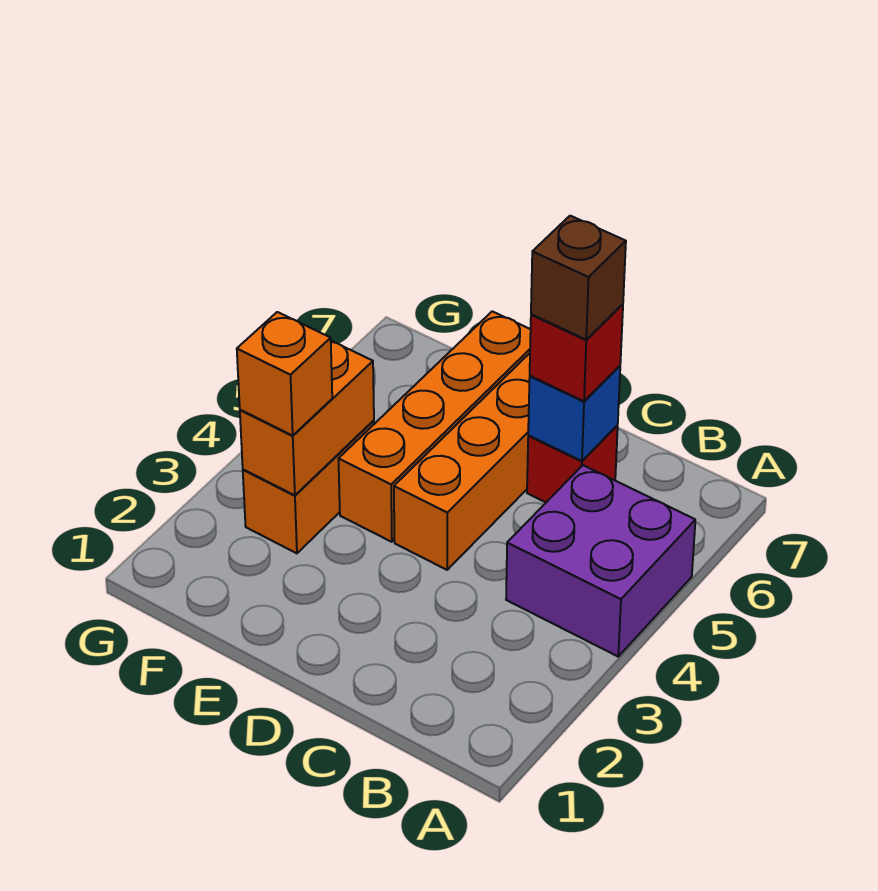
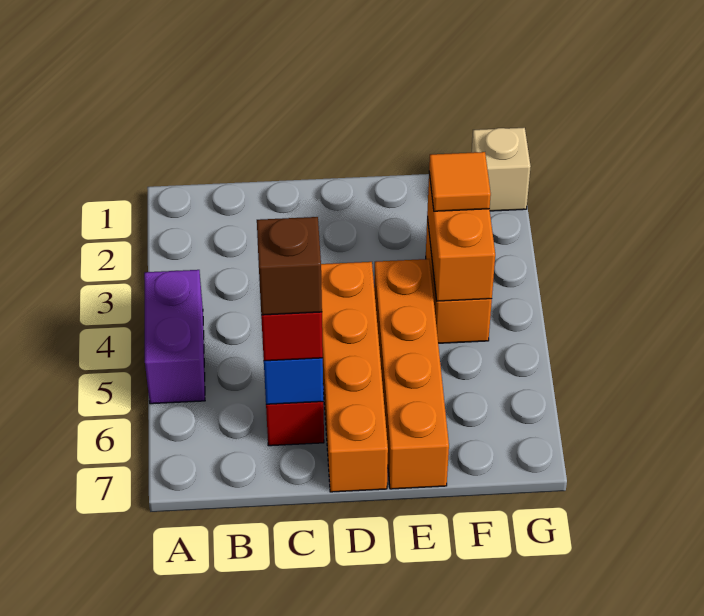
purple 2x2 brick [506,465,695,656] -> purple 1x2 brick [144,270,205,404]
orange 1x1 brick [237,312,332,436] -> orange 1x1 tile [429,152,491,211]
none -> tan 1x1 brick [472,128,531,211]

